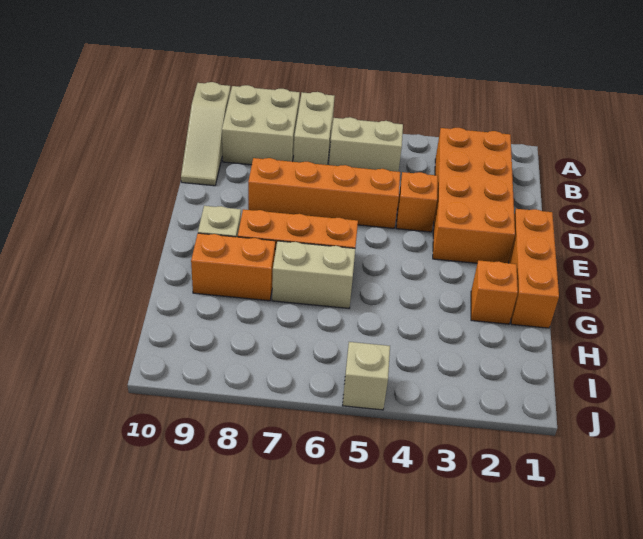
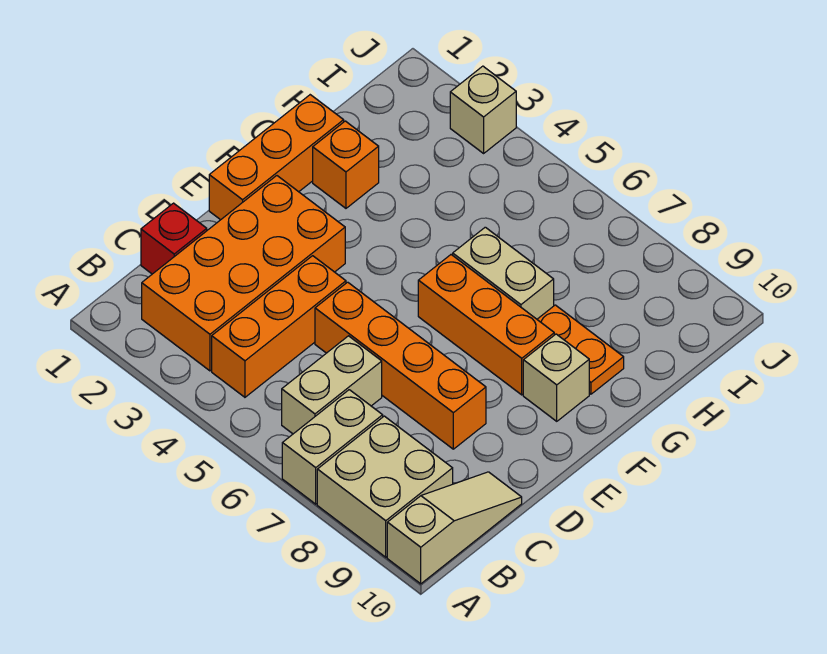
tan 1x2 brick [329,117,403,172] -> tan 1x2 brick turned to [282,336,382,434]
none -> red 1x1 brick [141,203,207,274]
orange 1x1 brick [396,172,438,232] -> orange 1x3 brick [212,256,346,397]
orange 1x2 brick [191,233,275,301] -> orange 1x2 plate [537,305,624,394]
tan 1x1 brick [343,342,390,410] -> tan 1x1 brick moved to [450,66,516,153]

